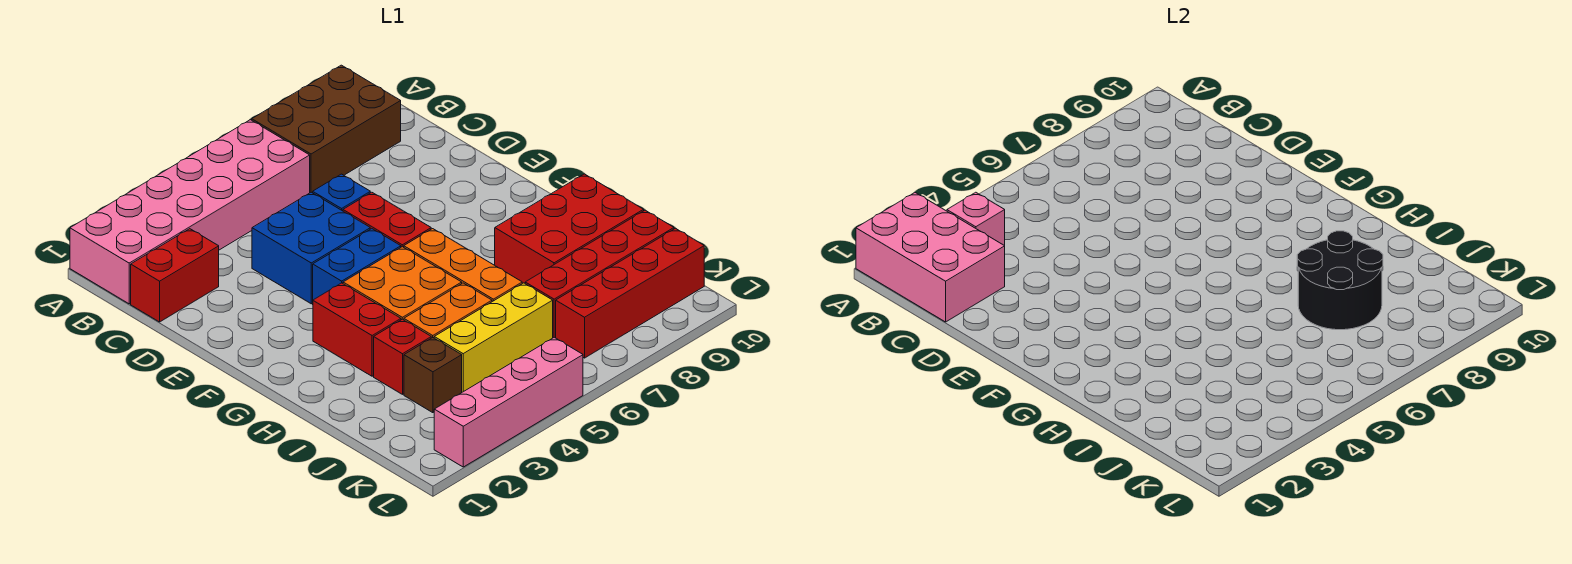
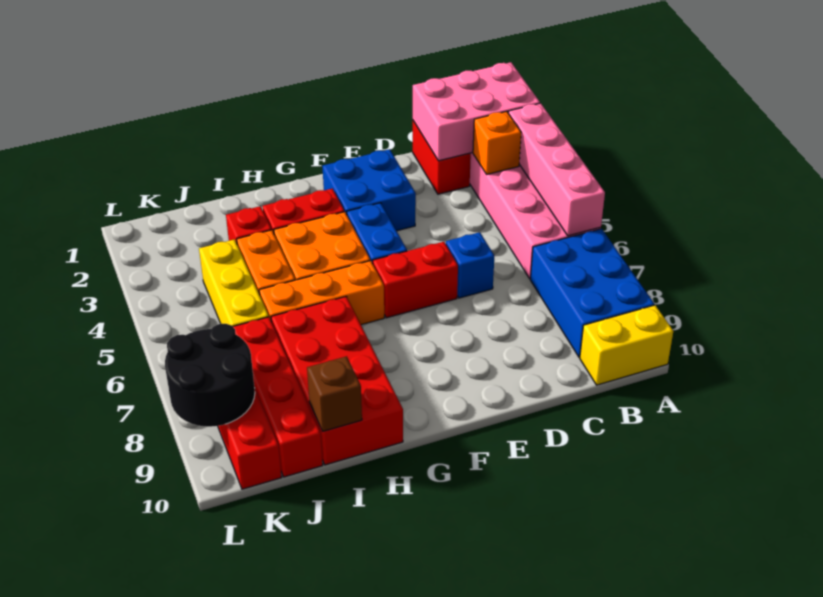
brown 2x3 brick [252,65,401,193] -> blue 2x3 brick [530,229,654,357]
none -> yellow 1x2 brick [580,305,673,385]
pink 1x1 brick [947,192,1005,246] -> orange 1x1 brick [473,111,521,174]
blue 2x2 brick [252,192,370,304] -> blue 2x2 brick moved to [322,149,416,231]
red 2x3 brick [495,174,644,283] -> red 2x4 brick [271,297,403,465]
black 2x2 round brick [1297,231,1383,330] -> black 2x2 round brick moved to [165,324,255,427]
brown 1x1 brick [404,338,462,413] -> brown 1x1 brick moved to [307,356,362,431]
pink 1x4 brick [434,337,583,467] -> pink 1x4 brick moved to [508,103,605,236]

